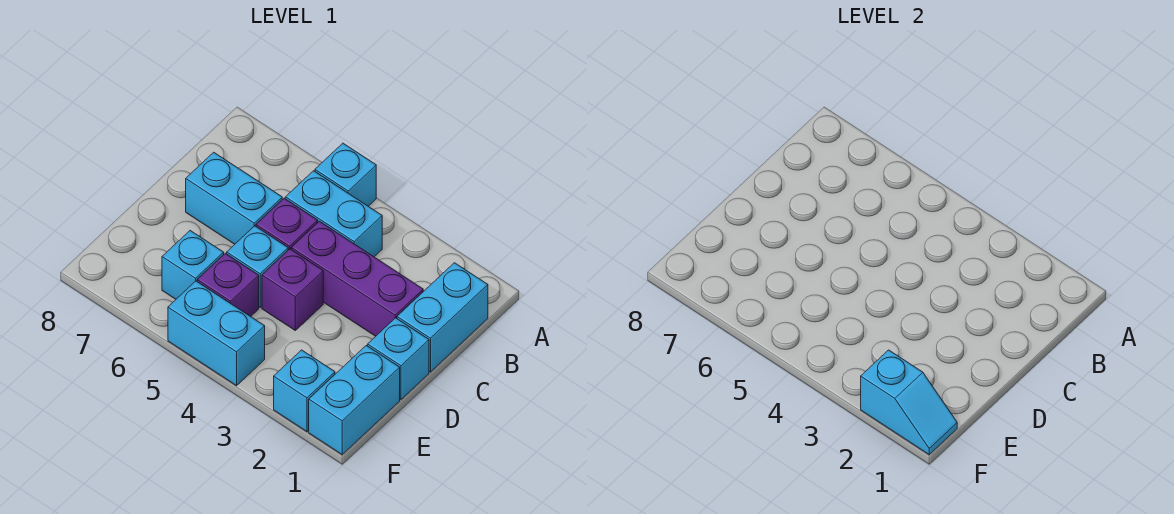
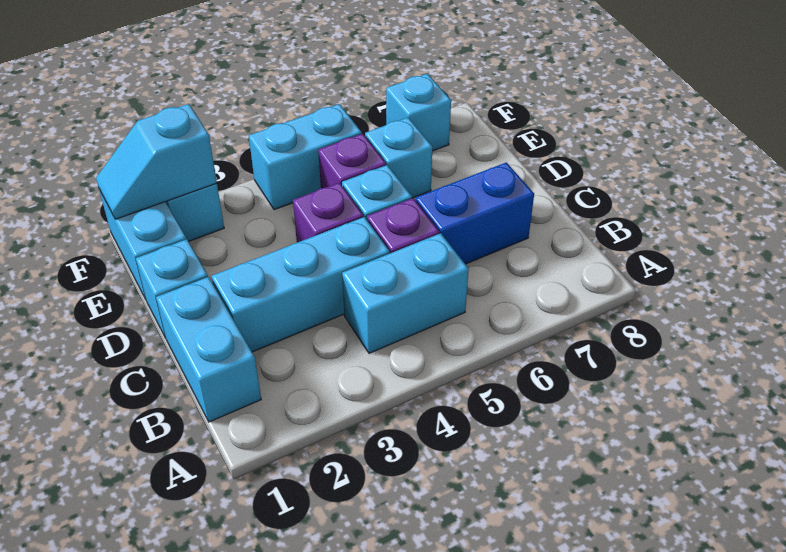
cyan 1x1 brick [315,143,376,206] -> cyan 1x1 brick moved to [386,74,451,151]
purple 1x3 brick [291,221,423,336] -> cyan 1x3 brick [211,217,390,352]
cyan 1x2 brick [186,152,282,244] -> blue 1x2 brick [416,162,534,264]

